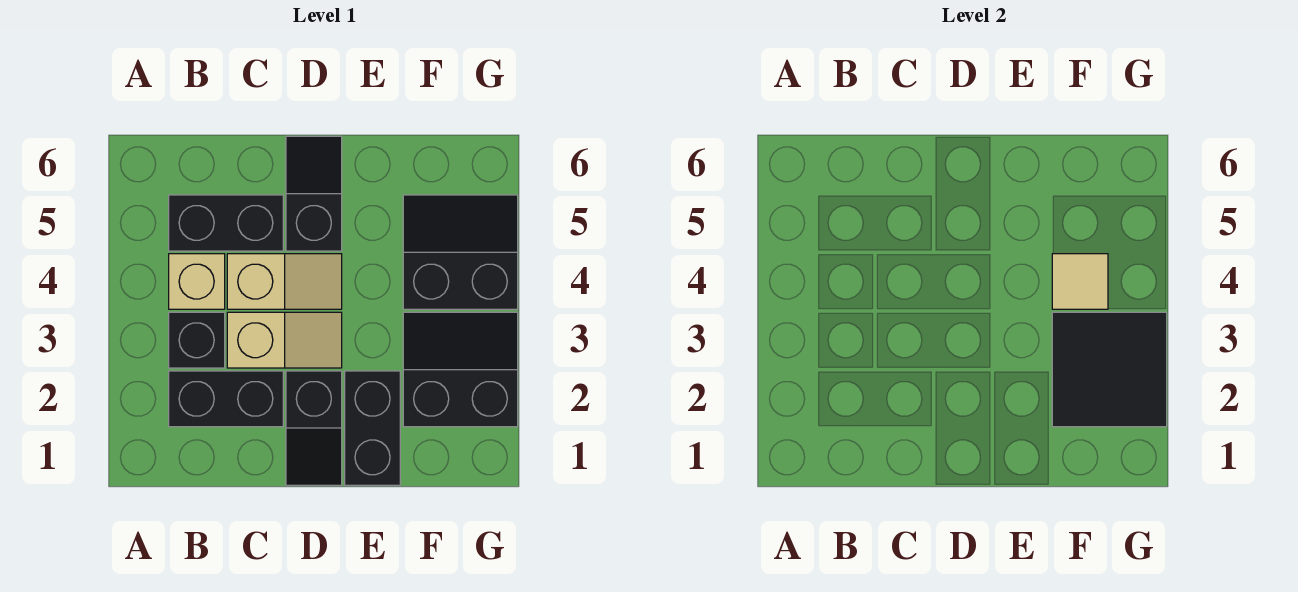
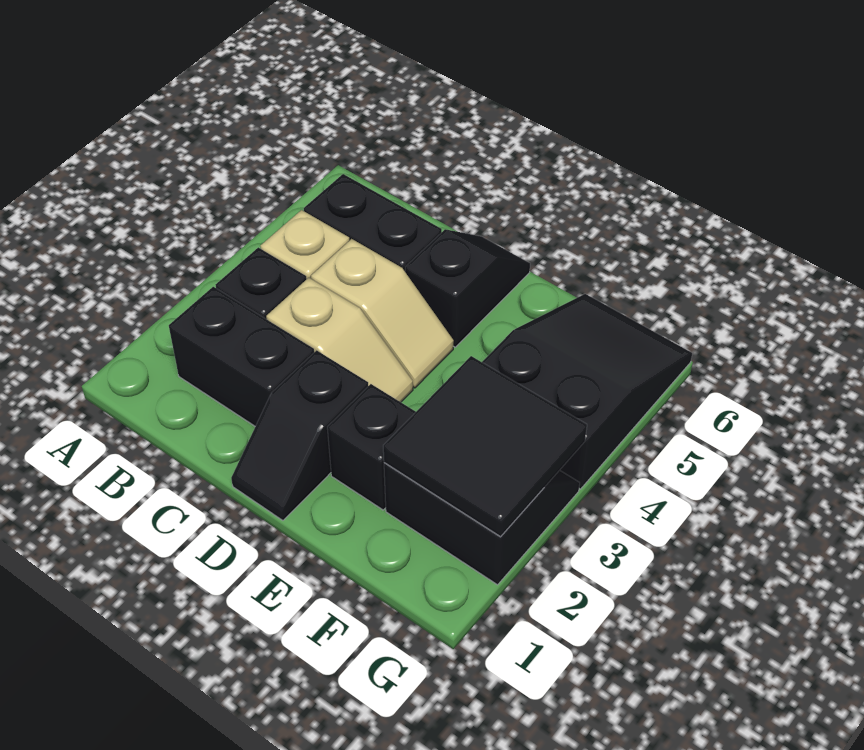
black 1x2 brick [345,371,400,485] -> black 1x1 brick [327,384,416,510]
black 2x2 slope [403,195,518,309] -> black 2x3 slope [482,294,692,489]
tan 1x1 tile [1052,254,1108,309] -> none

